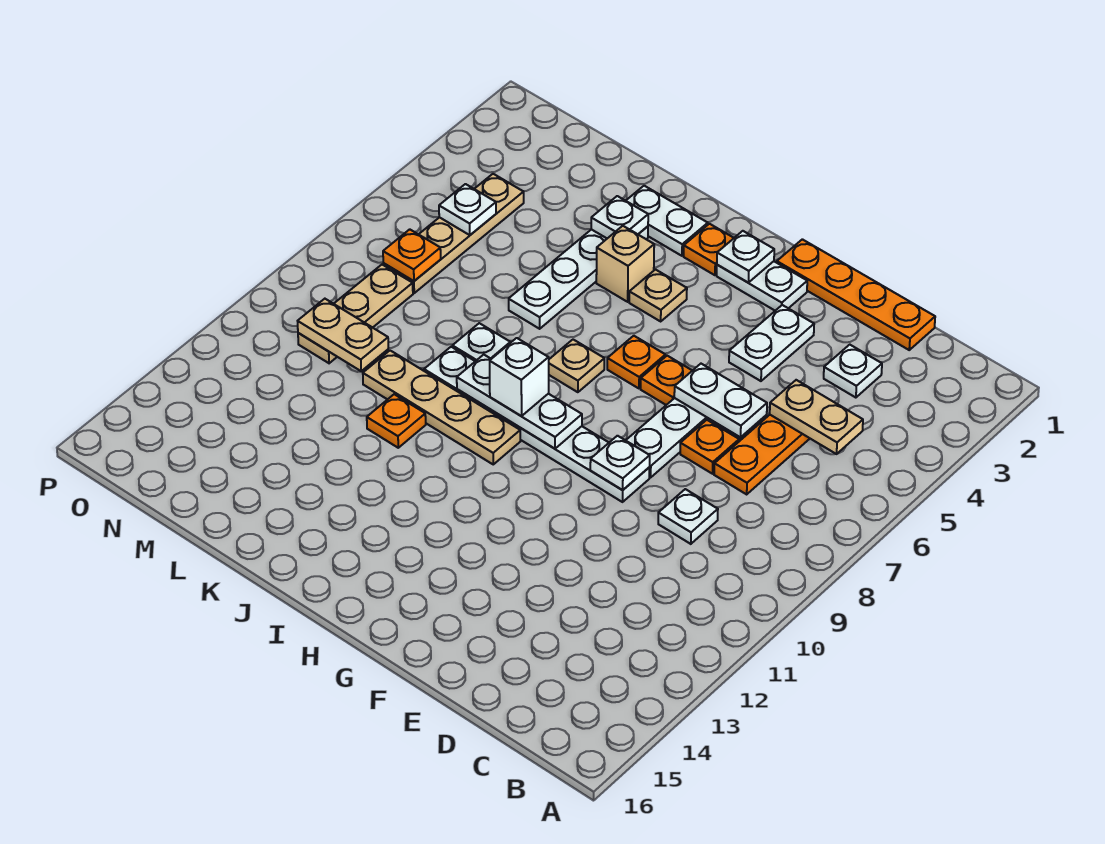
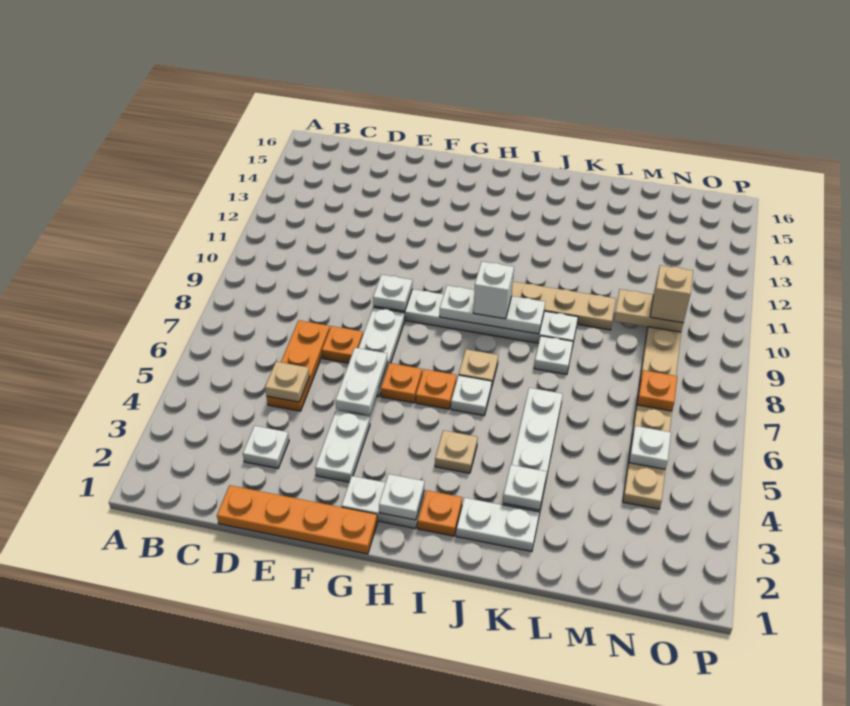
tan 1x2 plate [770,380,863,454] -> tan 1x1 plate [265,362,310,402]
white 1x1 plate [658,489,718,544] -> white 1x1 plate moved to [451,375,492,416]
white 1x2 plate [674,364,767,437] -> white 1x2 plate turned to [335,348,388,415]
tan 1x1 brick [596,226,654,302] -> tan 1x1 brick moved to [650,265,693,323]
orange 1x1 plate [367,394,426,448] -> none

